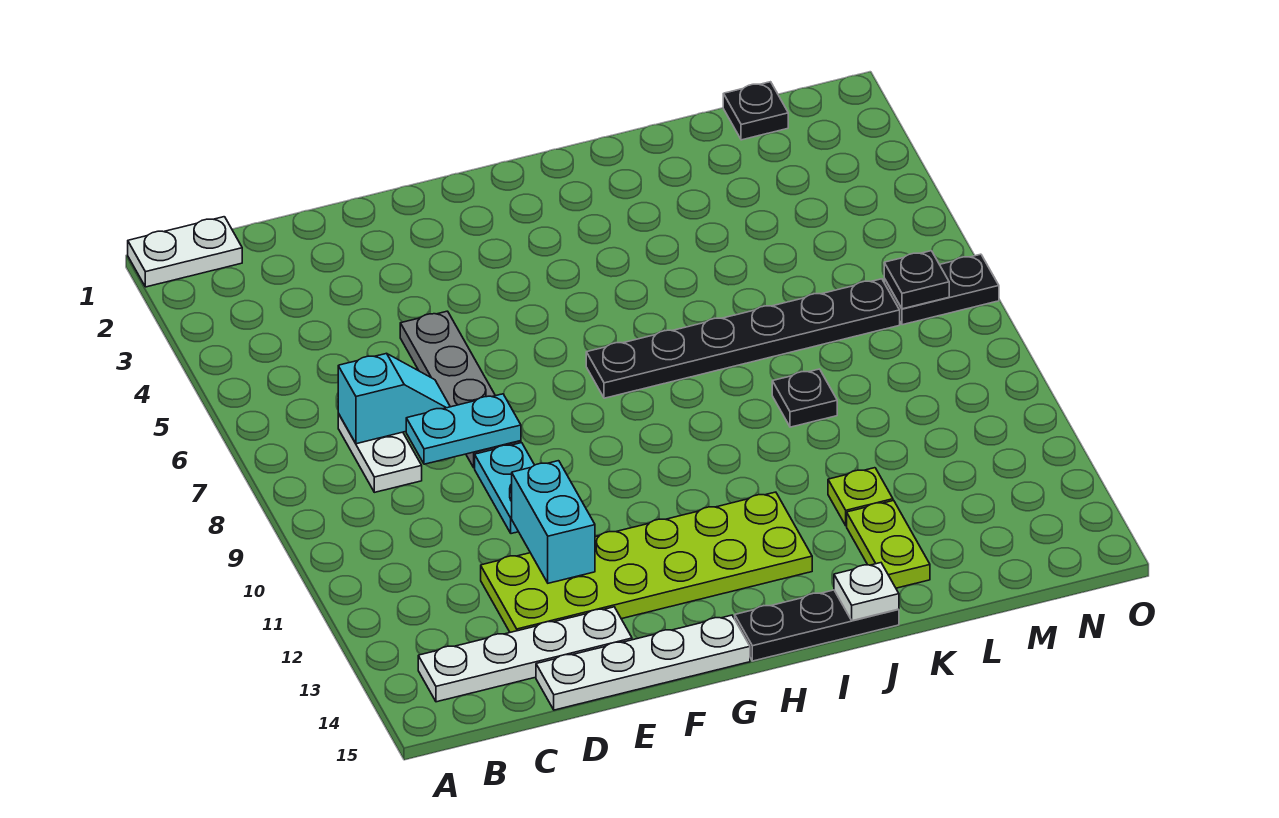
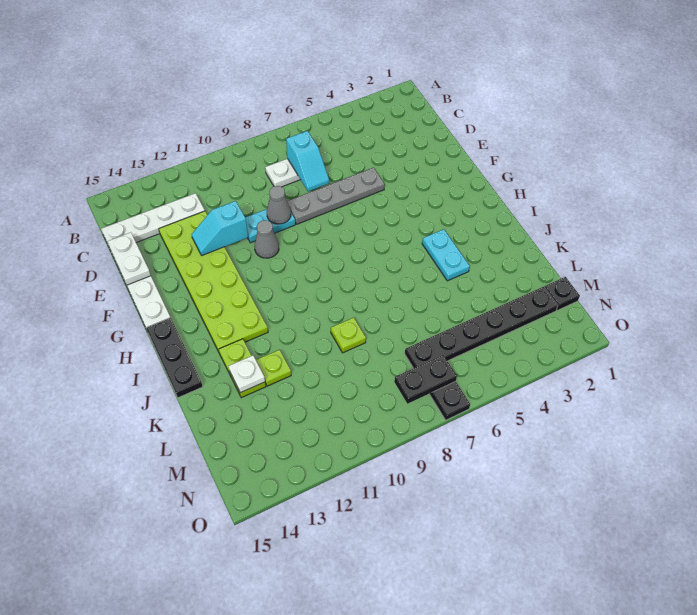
white 1x2 plate [128,217,242,287] -> white 1x2 plate moved to [107,232,151,285]
white 1x4 plate [418,607,632,702] -> white 1x4 plate turned to [101,193,205,246]
cyan 1x2 plate [406,394,521,464] -> cyan 1x2 plate moved to [422,229,470,281]
none -> grey 1x1 cone [267,186,291,224]
cyan 1x2 brick [512,461,595,583] -> cyan 1x2 slope [192,201,248,255]
none -> grey 1x1 cone [254,220,279,258]
black 1x6 plate [586,279,900,398] -> black 1x6 plate turned to [405,287,558,368]
white 1x1 plate [834,563,899,621] -> white 1x1 plate moved to [229,356,265,393]
black 1x1 plate [772,369,837,427] -> lime 1x1 plate [331,318,366,353]
lime 1x2 plate [847,500,930,588] -> lime 1x2 plate turned to [219,339,266,398]
black 1x1 plate [884,251,949,309] -> black 1x2 plate [394,355,457,404]

